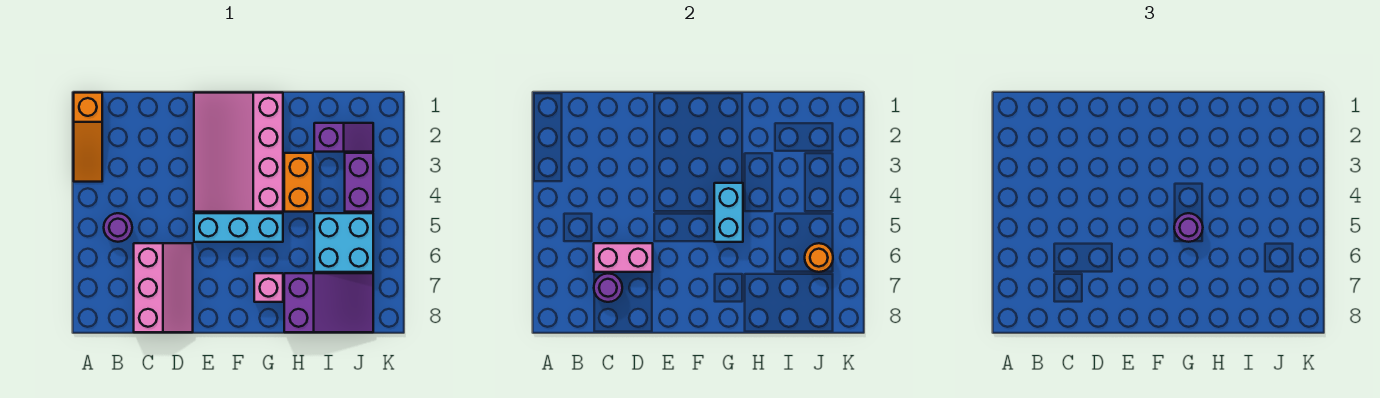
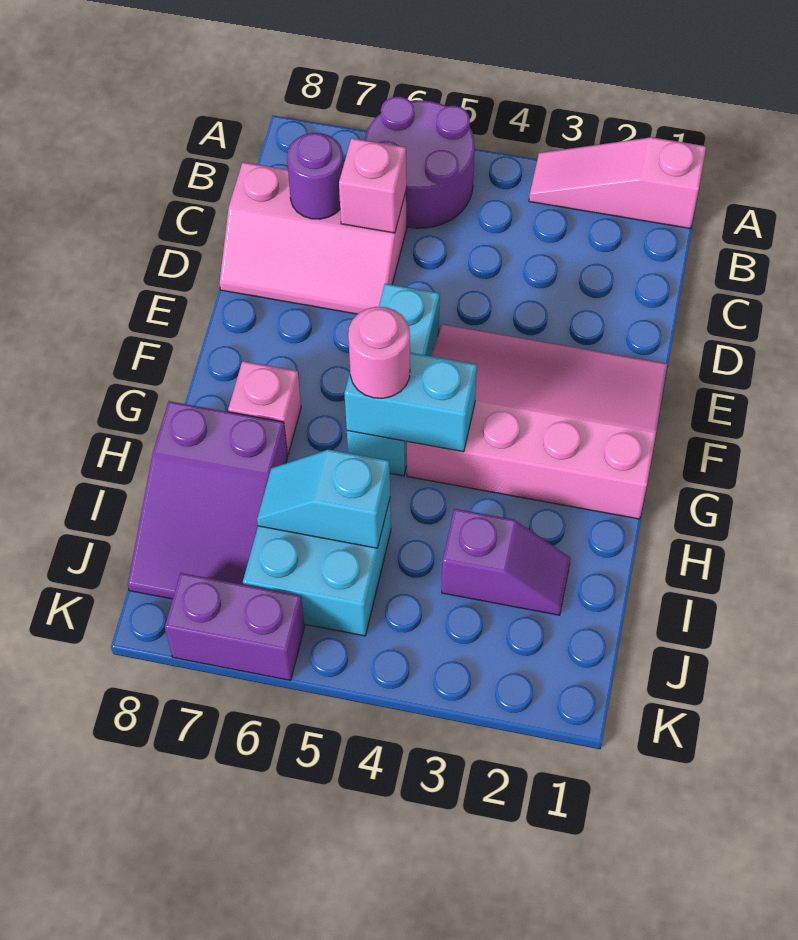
orange 1x3 slope [74,93,102,182] -> pink 1x3 slope [529,137,706,229]
purple 1x1 round brick [104,213,132,242] -> purple 2x2 round brick [365,97,475,228]
pink 1x2 brick [594,243,653,272] -> pink 1x1 brick [339,138,406,233]
purple 1x1 round brick [1174,213,1203,242] -> pink 1x1 round brick [348,307,410,398]
orange 1x2 brick [284,153,313,212] -> none
purple 1x2 slope [314,123,373,152] -> purple 1x2 slope turned to [442,509,570,615]
none -> cyan 1x2 slope [257,449,390,548]
purple 1x2 brick [345,153,373,212] -> purple 1x2 brick moved to [165,573,304,680]
orange 1x1 round brick [805,243,833,272] -> none

